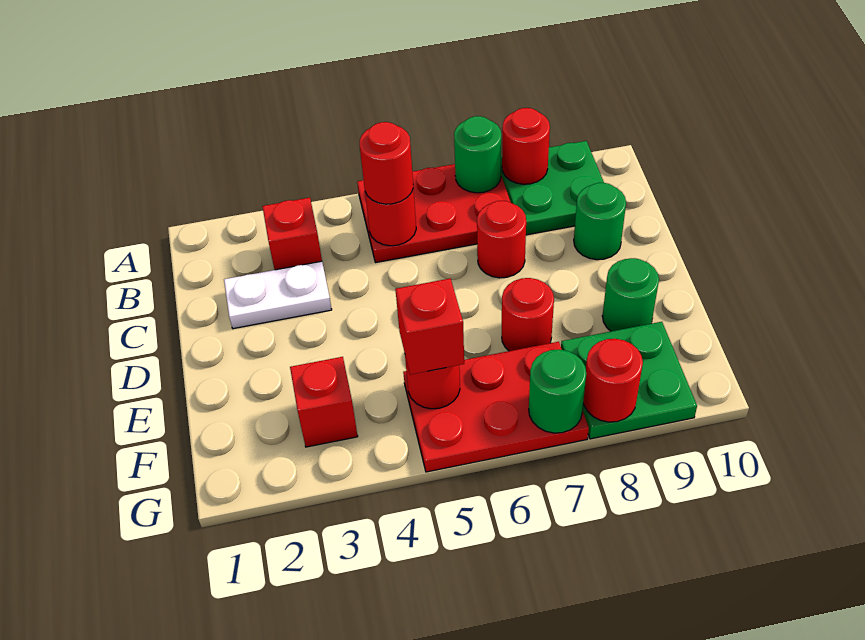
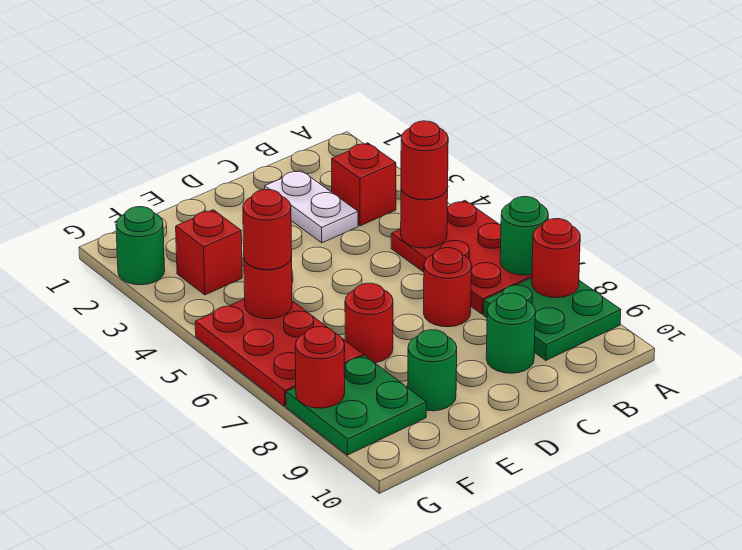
red 1x1 brick [395,279,464,375] -> red 1x1 round brick [243,190,292,270]
green 1x1 round brick [529,350,586,433] -> green 1x1 round brick moved to [116,207,165,285]

